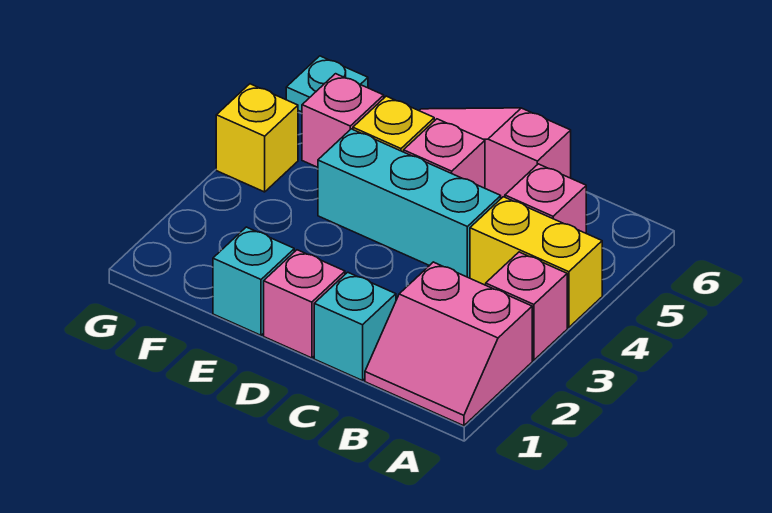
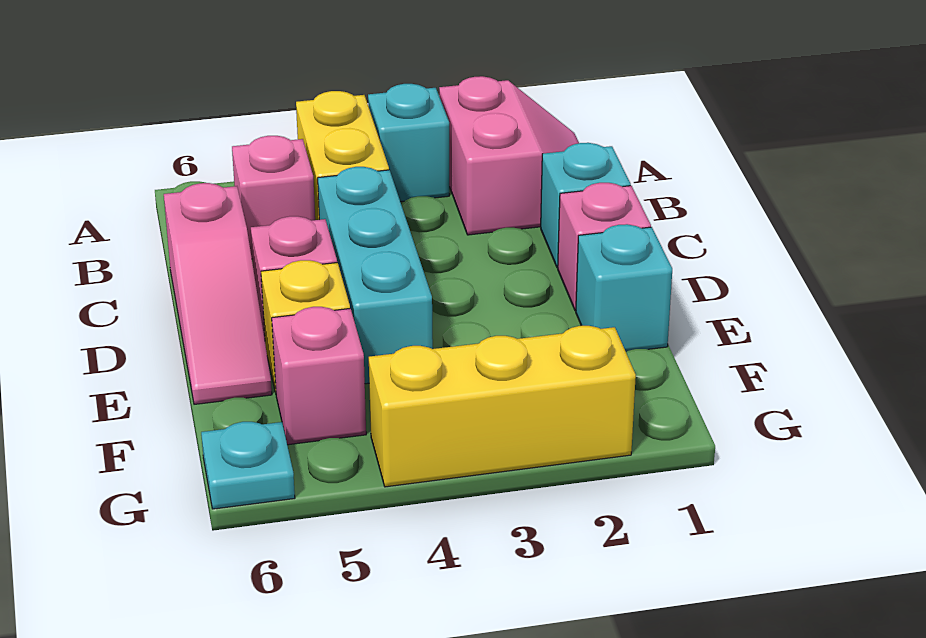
pink 1x1 brick [486,252,567,360] -> cyan 1x1 brick [368,84,449,202]
yellow 1x1 brick [216,84,298,192] -> yellow 1x3 brick [369,326,636,487]

